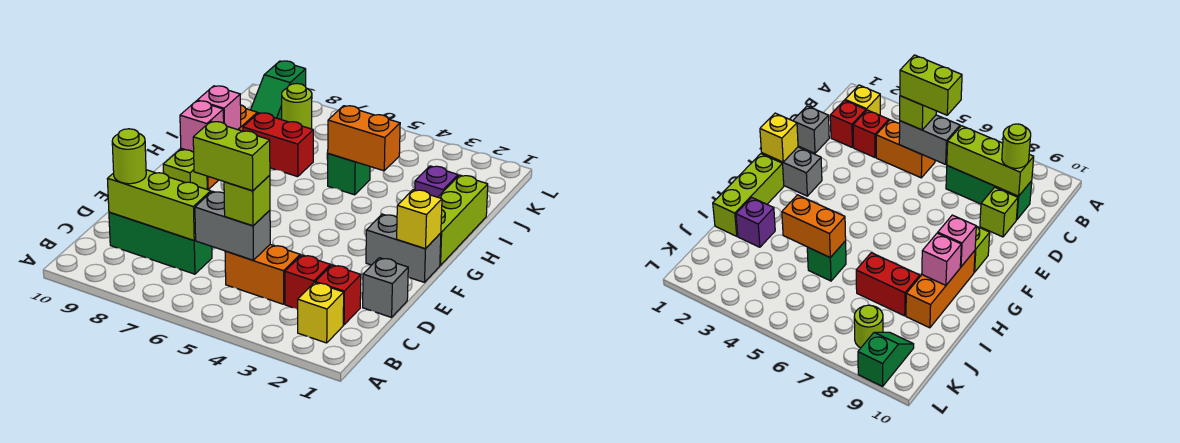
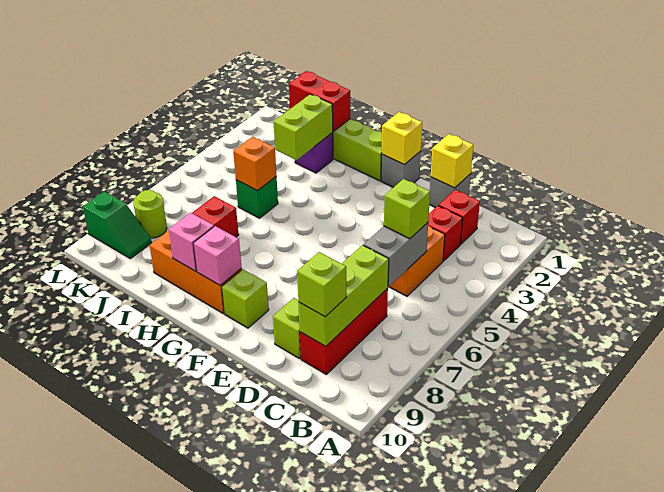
yellow 1x1 brick [298,282,344,343] -> yellow 1x1 brick moved to [431,134,473,188]
lime 1x2 brick [193,121,270,191] -> lime 1x2 brick moved to [273,94,333,160]
green 1x3 brick [109,212,212,274] -> red 1x3 brick [300,288,388,374]
lime 1x1 round brick [112,129,146,184] -> lime 1x1 brick [297,252,346,317]
grey 1x2 brick [366,214,441,282] -> grey 1x1 brick [381,151,421,187]
none -> red 1x2 brick [289,71,350,132]
orange 1x2 brick [328,106,400,171] -> orange 1x1 brick [233,137,277,191]

